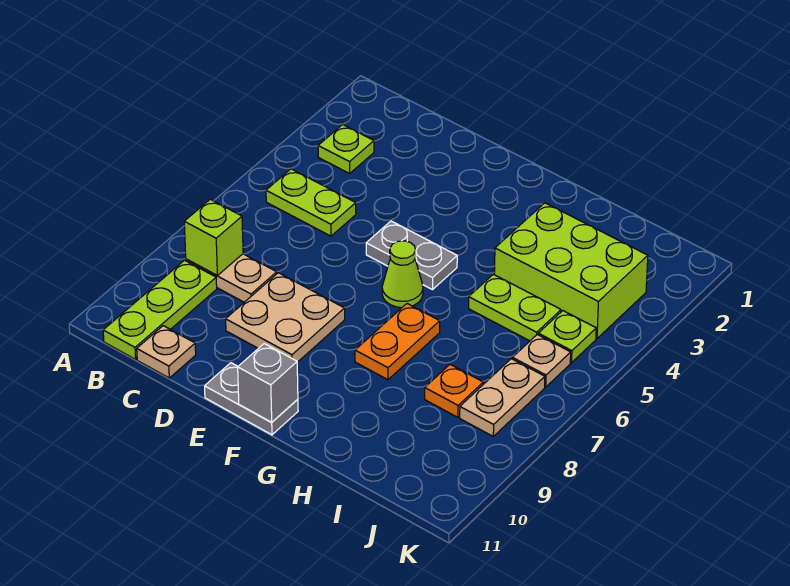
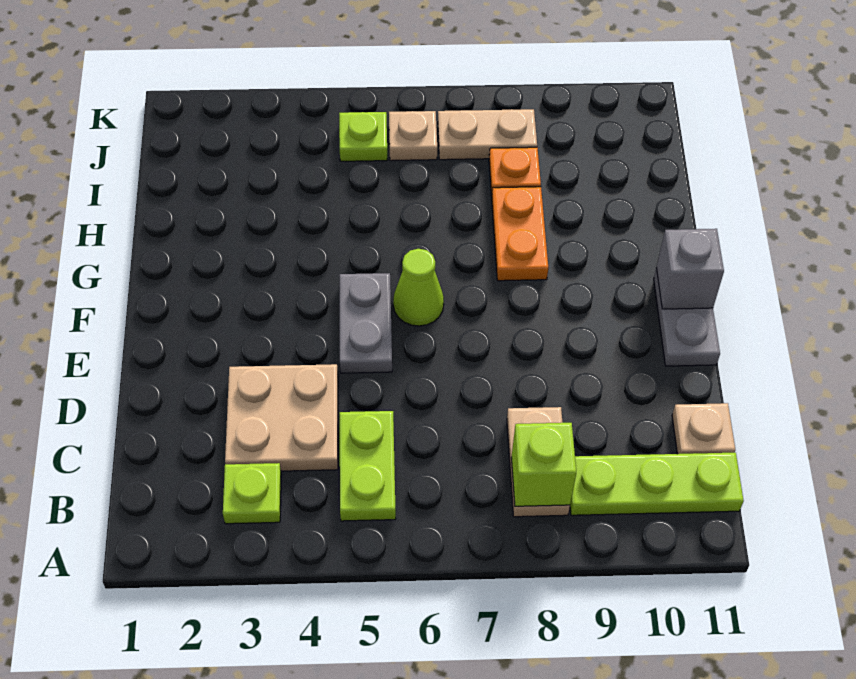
tan 2x2 plate [226,273,345,362] -> tan 2x2 plate moved to [225,364,338,471]
orange 1x2 plate [355,304,440,380] -> orange 1x2 plate turned to [492,187,548,281]
lime 2x3 brick [494,203,648,339] -> none
lime 1x2 plate [469,274,561,341] -> none

